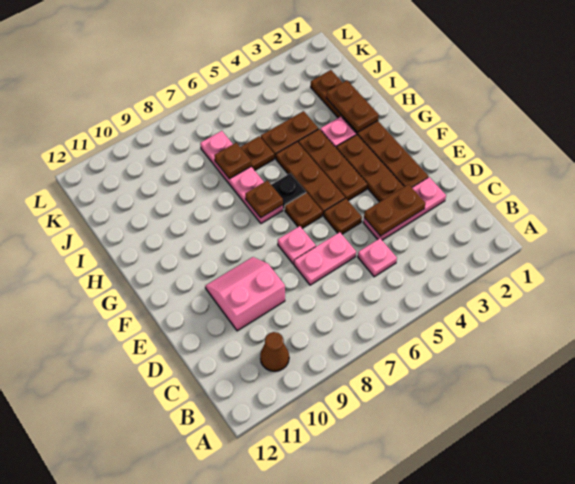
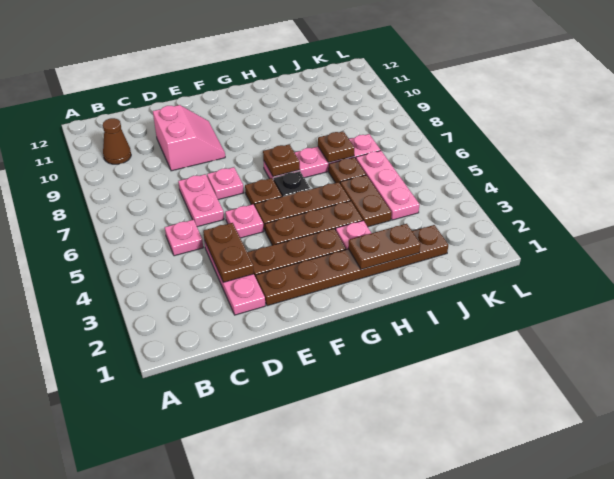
brown 1x1 plate [324,198,362,234] -> pink 1x1 plate [225,204,264,238]
none -> pink 1x3 plate [356,151,420,220]

